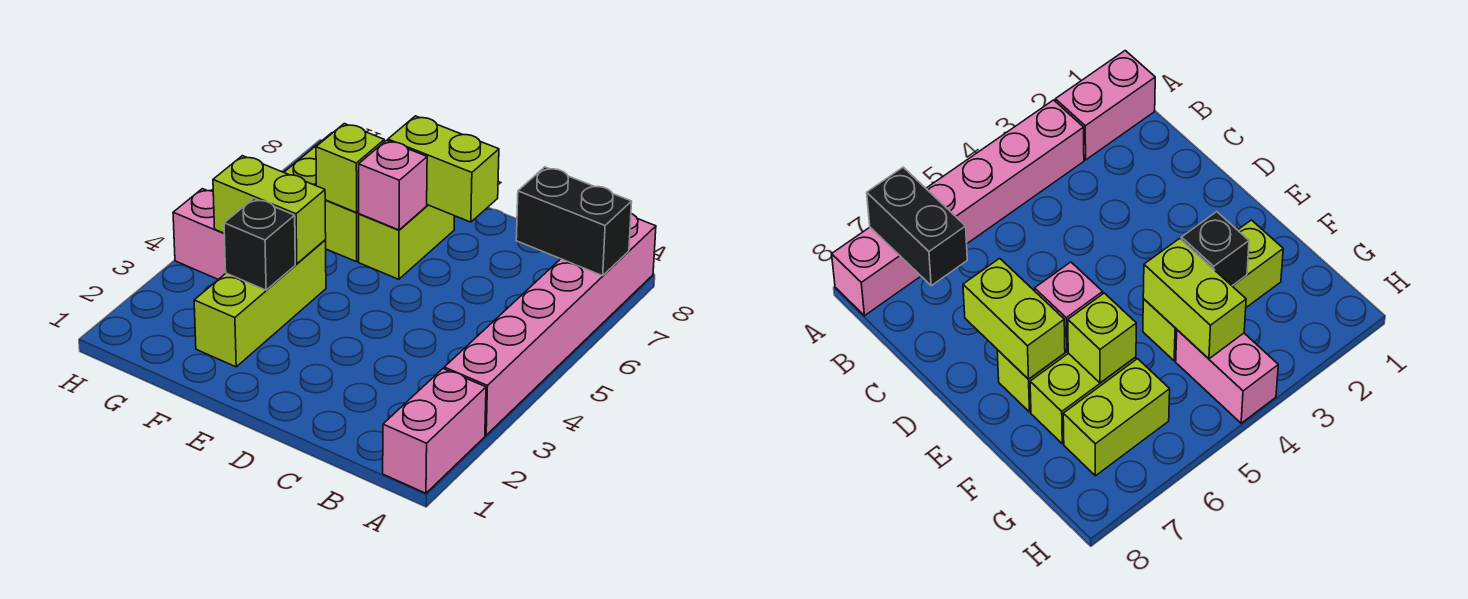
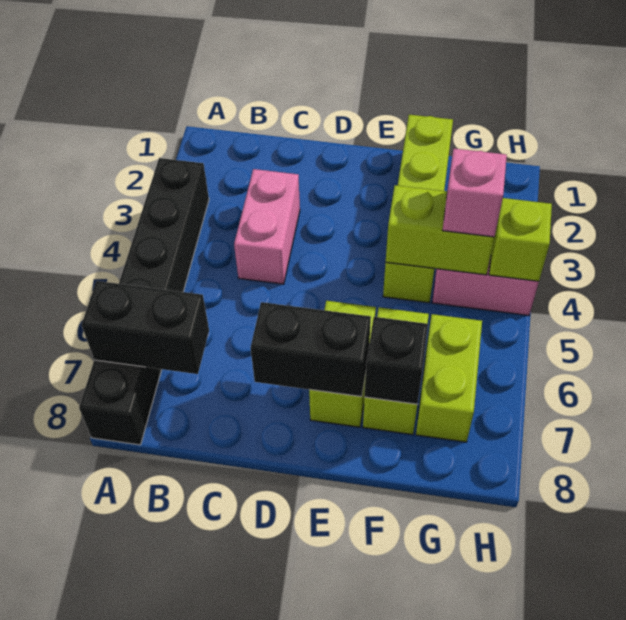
pink 1x2 brick [383,369,486,493] -> pink 1x2 brick moved to [234,169,300,284]
pink 1x6 brick [444,214,656,435] -> black 1x6 brick [79,158,209,445]
lime 1x2 brick [388,116,499,222] -> black 1x2 brick [251,302,371,397]
pink 1x1 brick [359,140,427,230] -> pink 1x1 brick moved to [443,149,507,237]
lime 1x3 brick [194,240,326,367] -> lime 1x4 brick [383,115,453,303]
black 1x1 brick [224,199,295,290] -> black 1x1 brick moved to [364,317,428,404]
lime 1x1 brick [316,124,384,213] -> lime 1x1 brick moved to [489,198,552,281]

